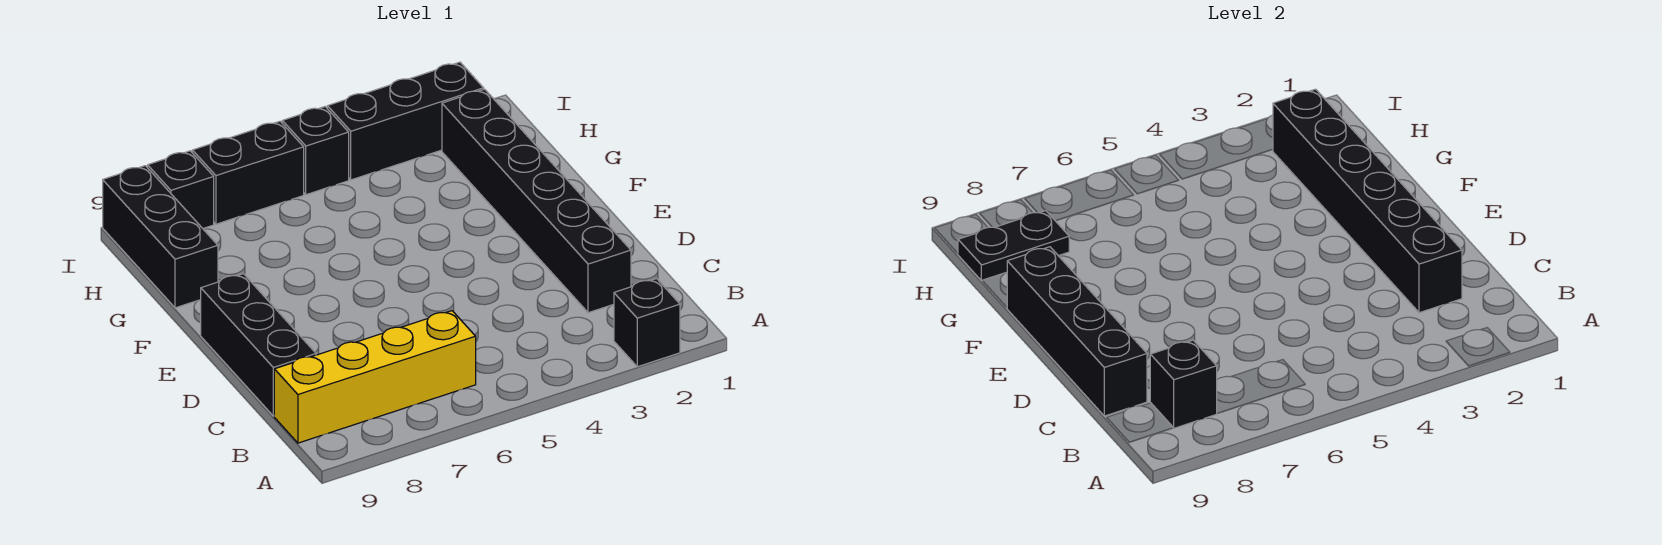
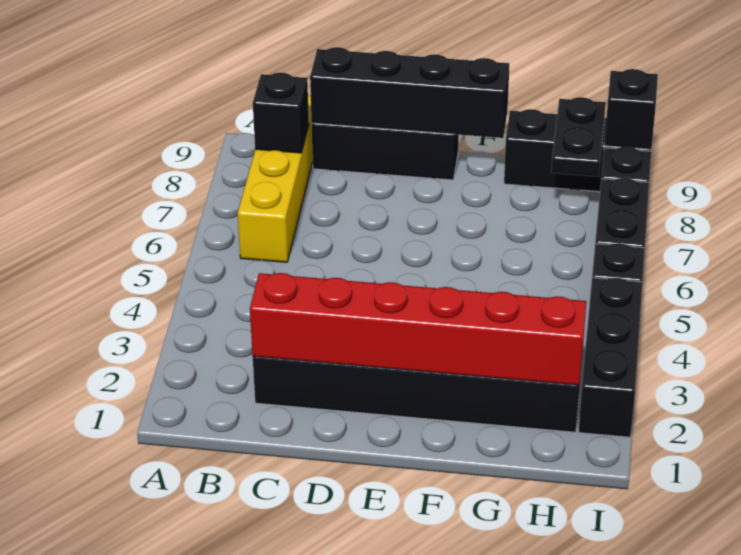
black 1x1 brick [614,279,680,367] -> black 1x1 brick moved to [604,69,658,149]
black 1x6 brick [1273,89,1462,313] -> red 1x6 brick [250,273,586,385]

